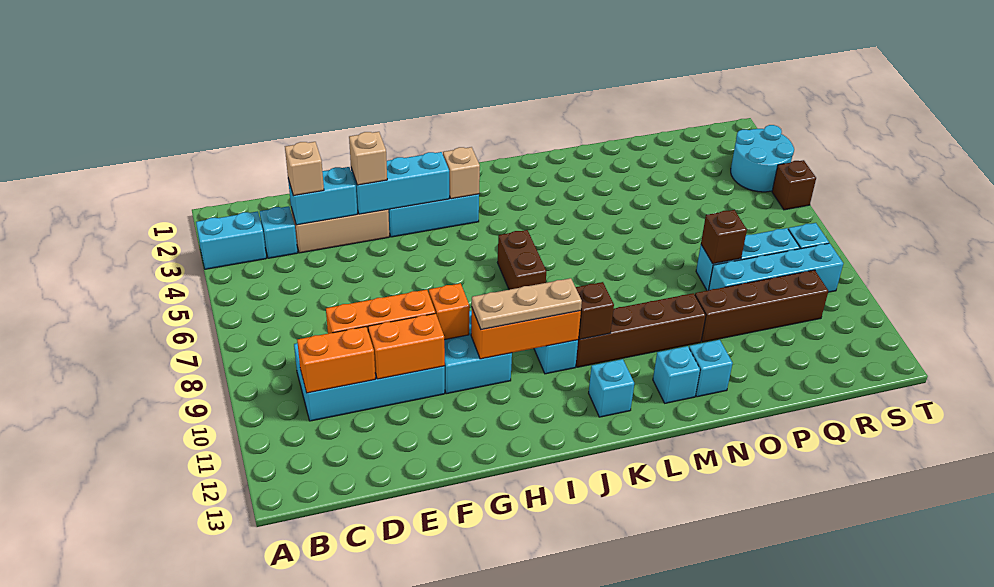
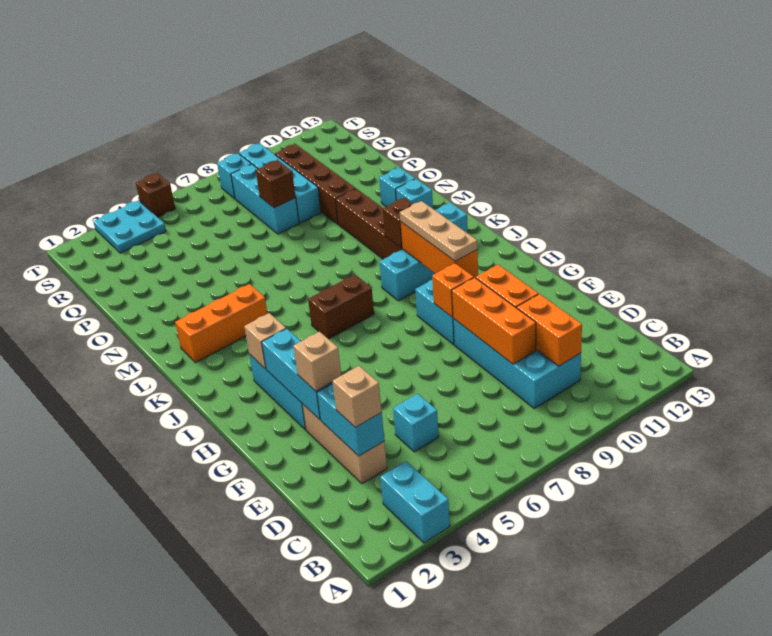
cyan 1x1 brick [260,206,298,258] -> cyan 1x1 brick moved to [393,394,439,452]
none -> orange 1x3 brick [175,284,267,363]
cyan 2x2 round brick [731,125,794,192] -> cyan 2x2 plate [93,200,166,253]

